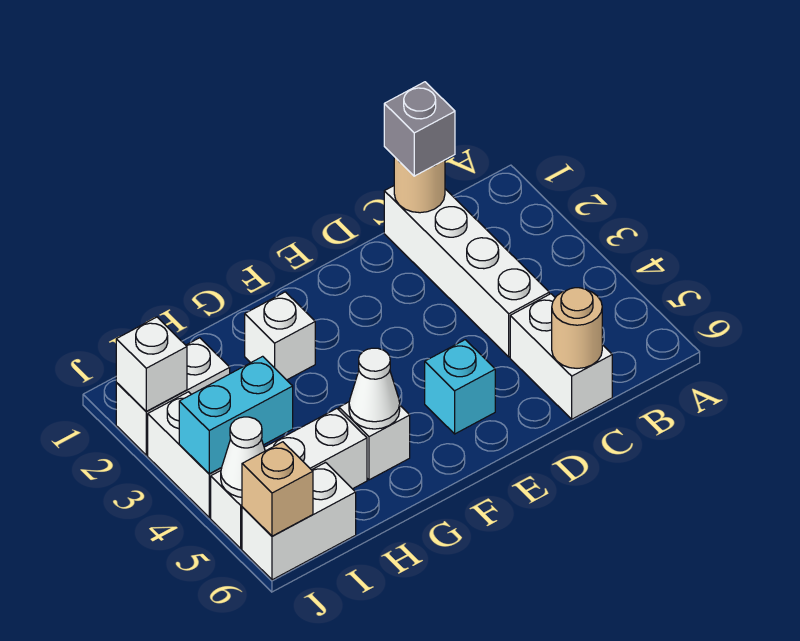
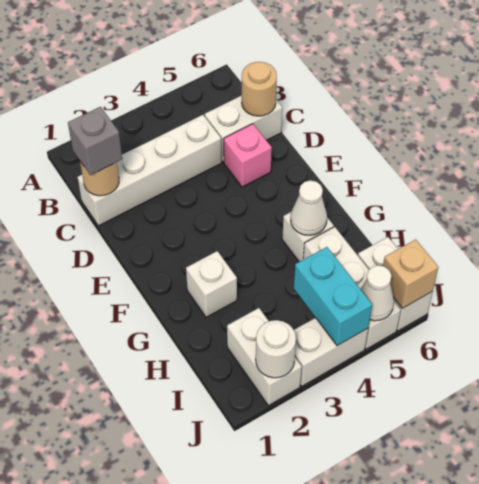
none -> pink 1x1 brick [224,124,272,187]
cyan 1x1 brick [425,340,495,434] -> none
white 1x1 brick [116,317,187,412] -> white 1x1 round brick [256,320,296,378]

